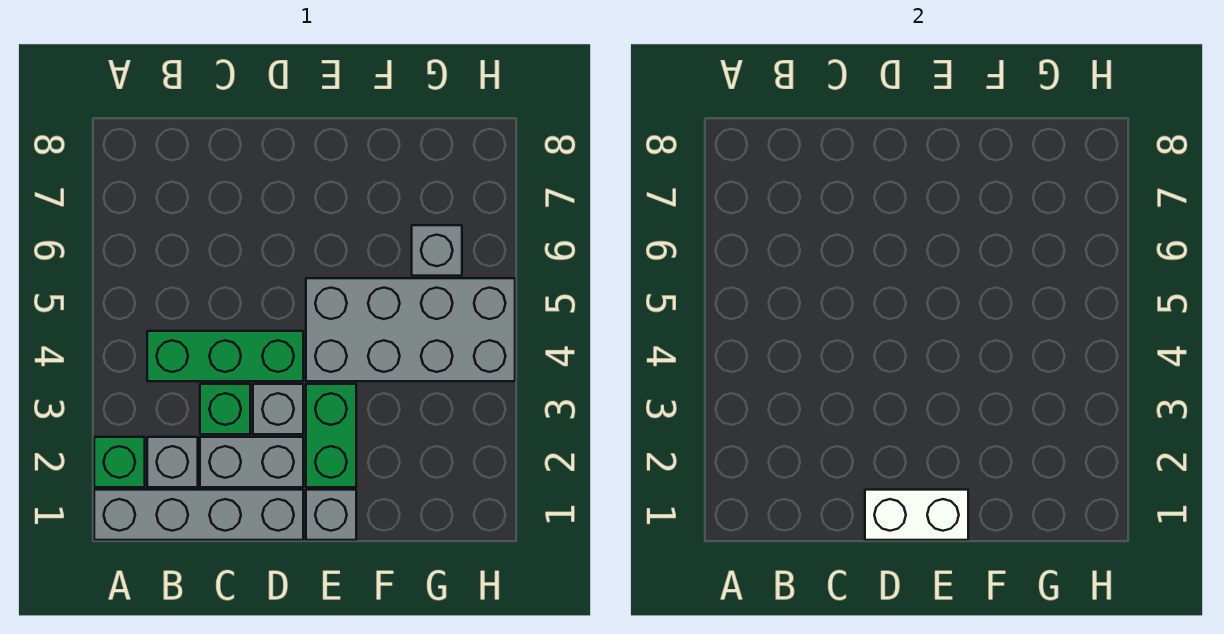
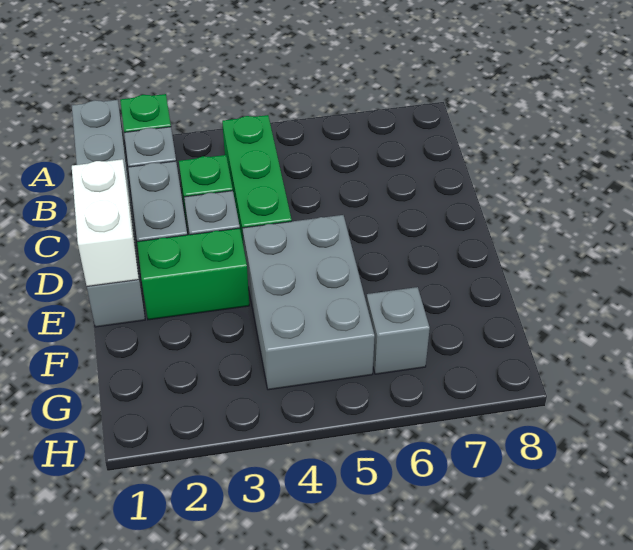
grey 2x4 brick [306,278,515,381] -> grey 2x3 brick [242,215,375,390]

